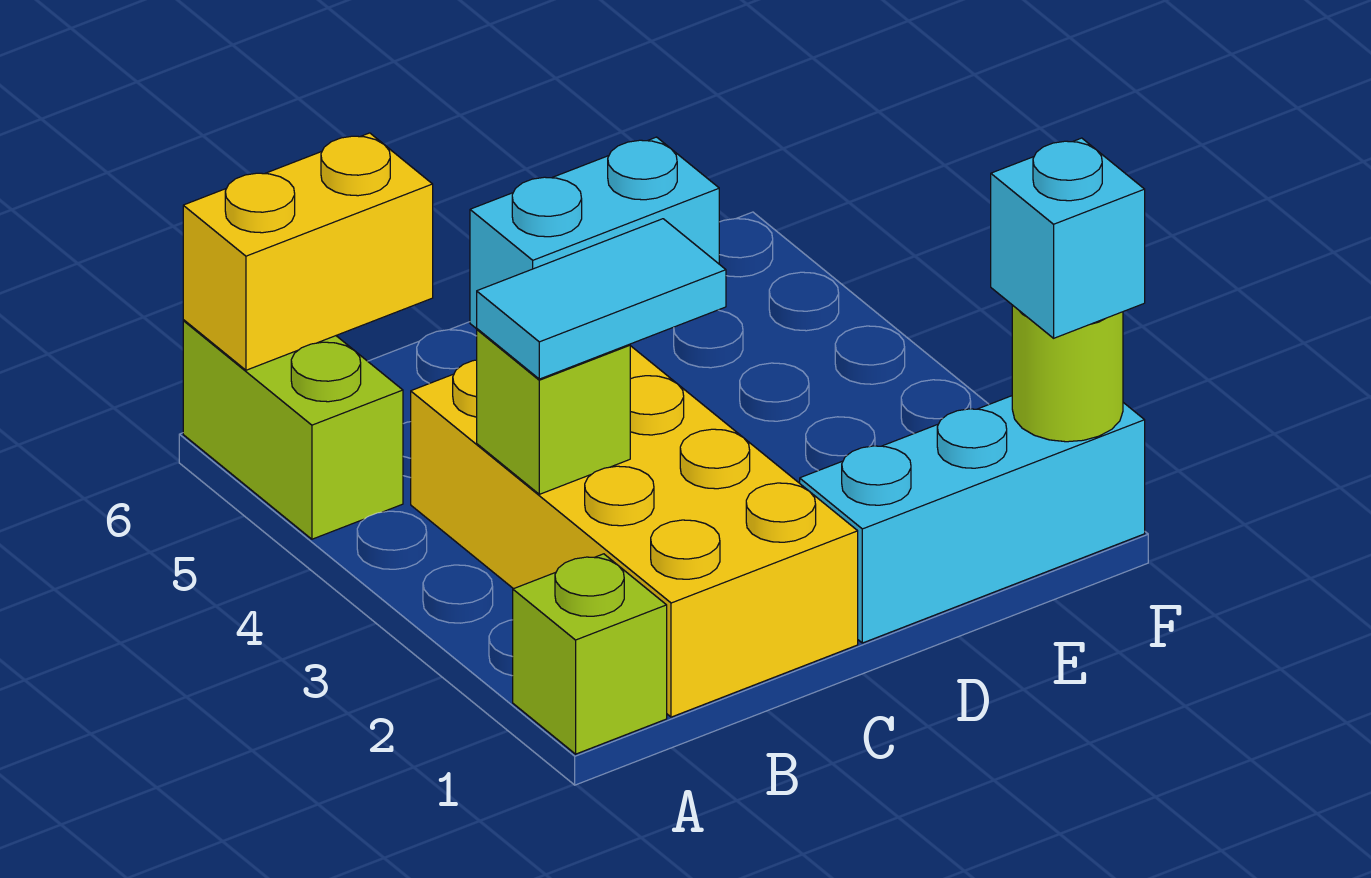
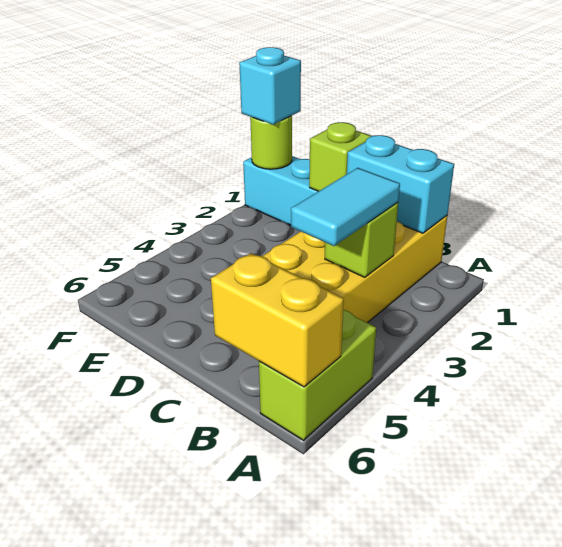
lime 1x1 brick [513,554,667,754] -> lime 1x1 brick moved to [309,122,371,191]
cyan 1x2 tile [477,219,726,379] -> cyan 1x2 tile turned to [291,168,400,246]
cyan 1x2 brick [470,137,719,329] -> cyan 1x2 brick moved to [347,135,454,233]

